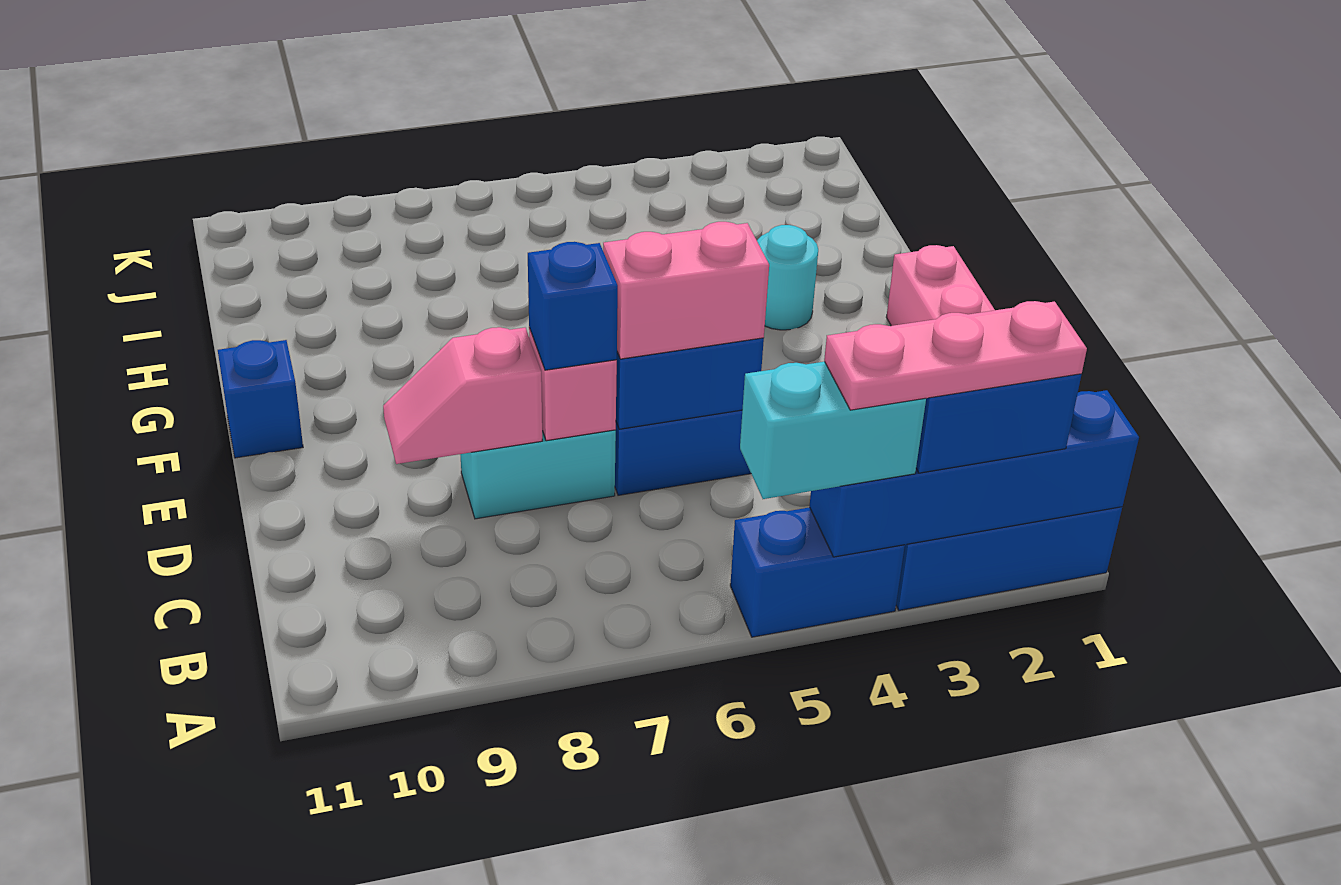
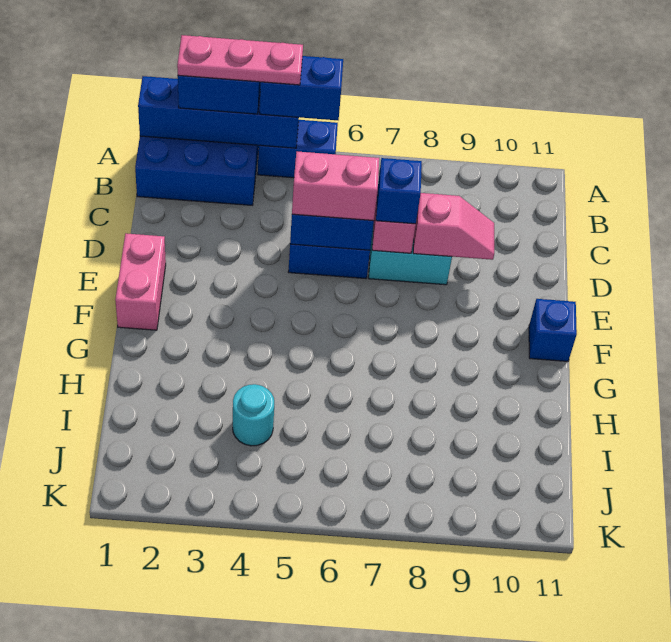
cyan 1x2 brick [740,362,926,499] -> blue 1x2 brick [260,56,343,120]
cyan 1x1 round brick [757,225,818,330] -> cyan 1x1 round brick moved to [233,384,274,446]

